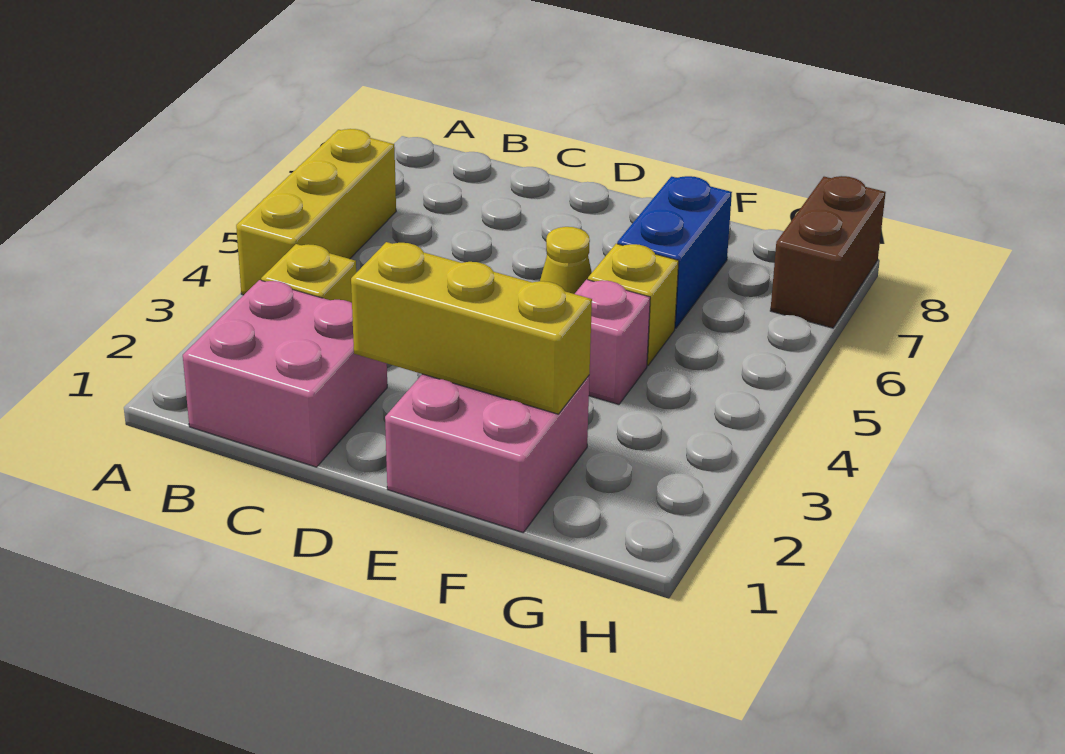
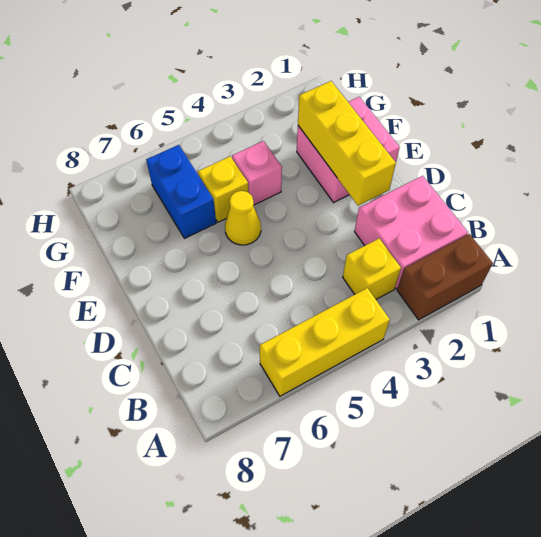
blue 1x2 brick [617,176,732,328] -> blue 1x2 brick turned to [146,145,216,238]
brown 1x2 brick [770,176,886,328] -> brown 1x2 brick moved to [397,234,493,320]

